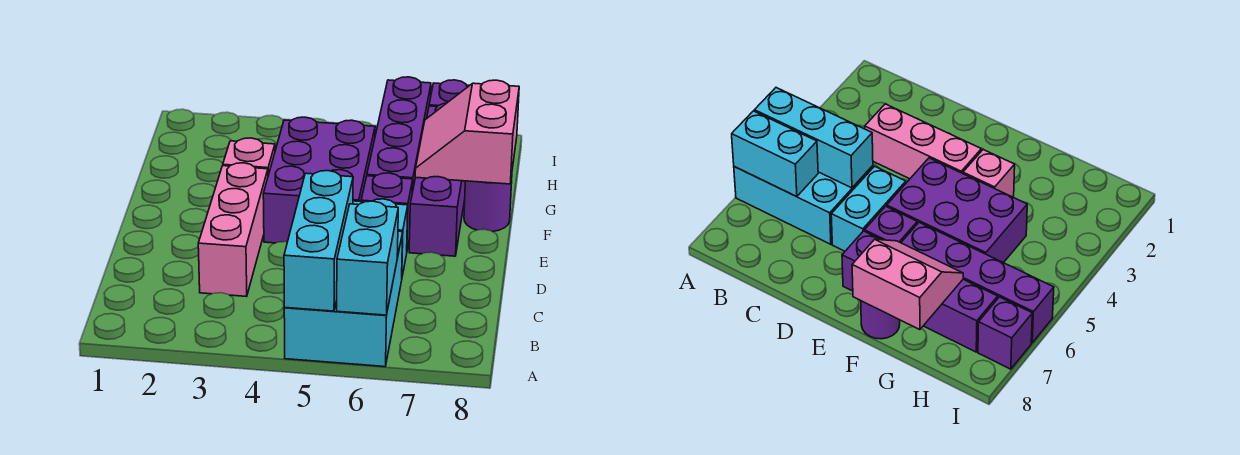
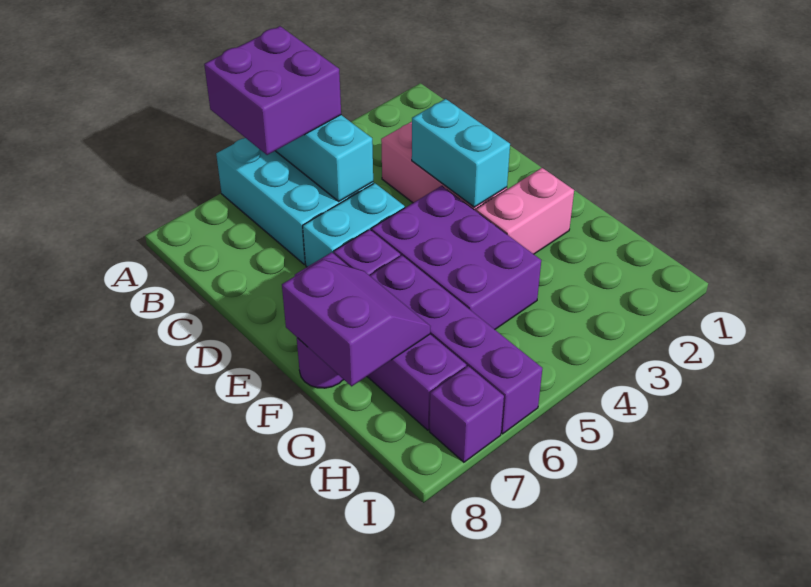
none -> purple 2x2 brick [204,26,341,155]
cyan 1x2 brick [337,201,398,315] -> cyan 1x2 brick moved to [412,99,510,207]
pink 1x1 brick [223,138,275,175] -> pink 1x2 brick [476,168,574,254]
pink 2x2 slope [415,80,519,184] -> purple 2x2 slope [282,260,431,386]

